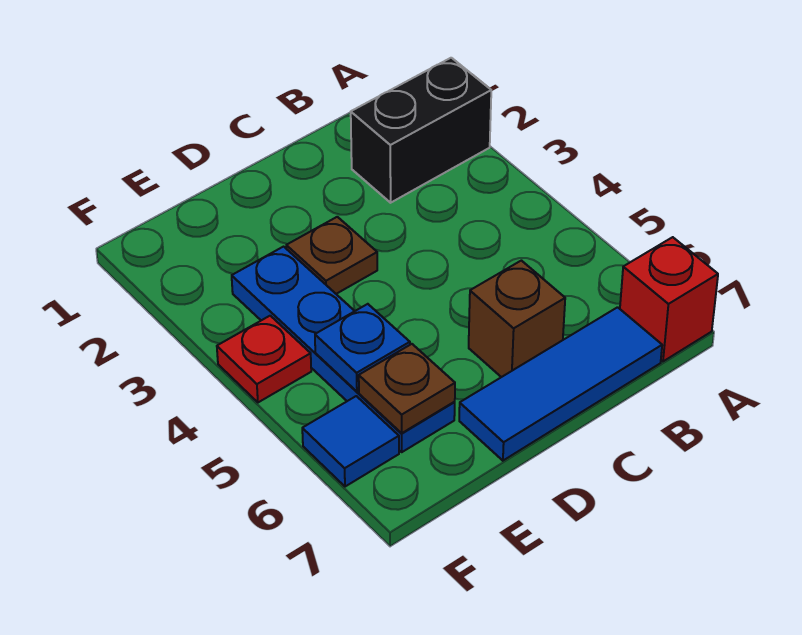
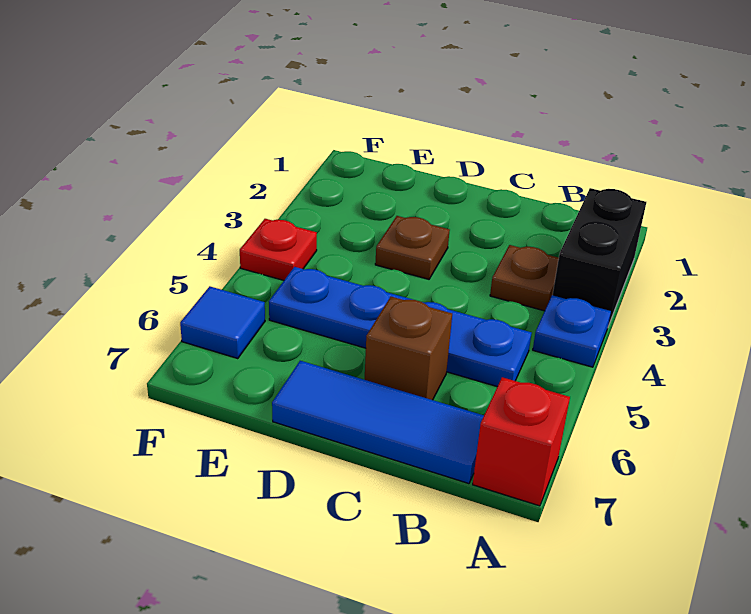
black 1x2 brick [351,58,491,203] -> black 1x2 brick turned to [553,188,646,326]
blue 1x4 plate [232,247,455,452] -> blue 1x4 plate turned to [269,267,532,387]
blue 1x1 plate [315,304,410,391] -> blue 1x1 plate moved to [533,295,611,367]
brown 1x1 plate [359,344,455,433] -> brown 1x1 plate moved to [490,245,559,311]

